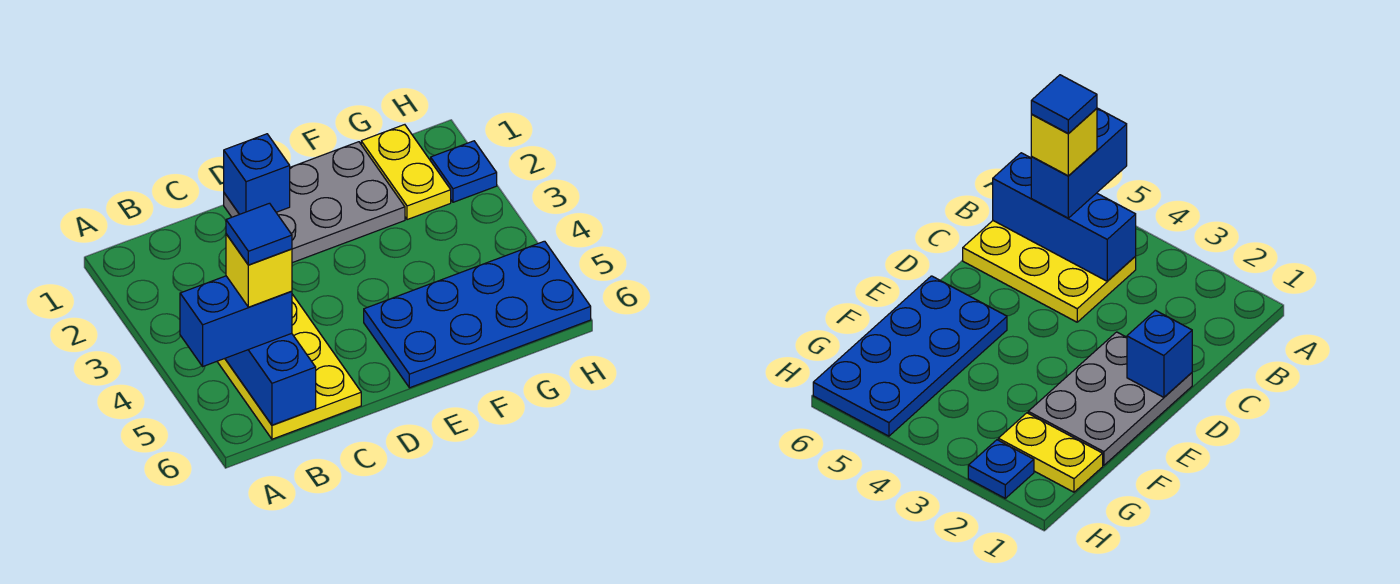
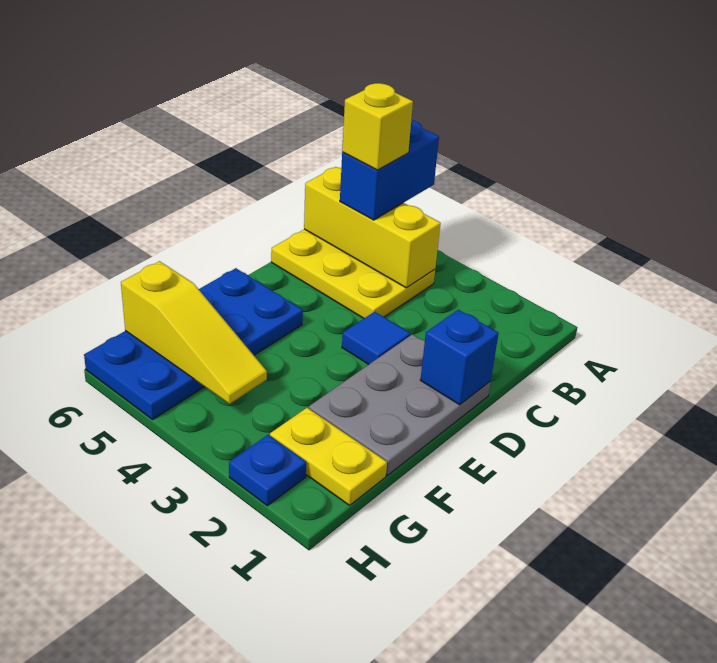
blue 1x3 brick [225,333,316,425] -> yellow 1x3 brick [304,167,441,288]
blue 1x1 tile [226,203,292,265] -> blue 1x1 tile moved to [342,312,410,365]
none -> yellow 1x3 slope [121,261,267,404]

